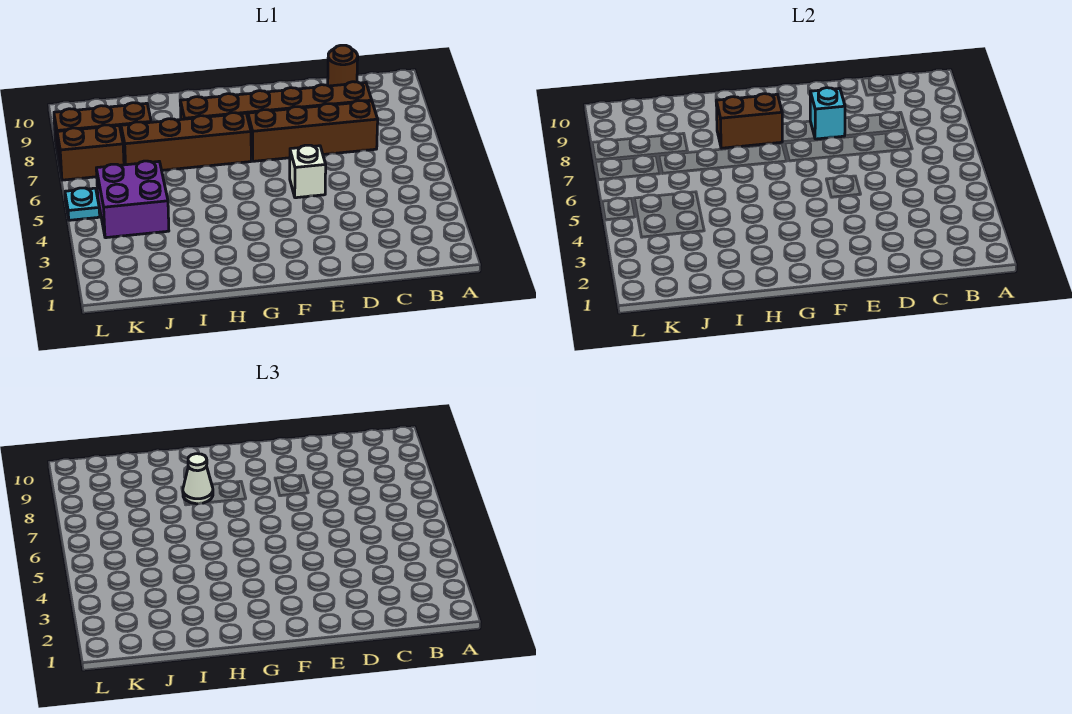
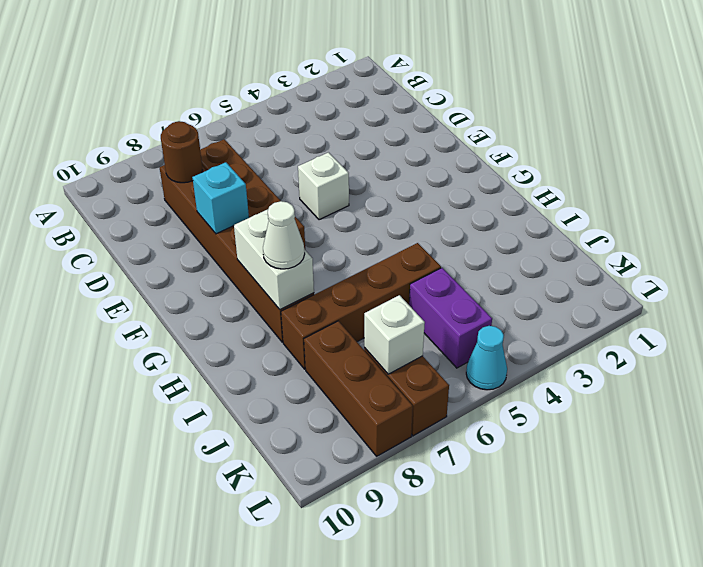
brown 1x1 round brick [328,45,358,86] -> brown 1x1 round brick moved to [161,121,203,183]
brown 1x4 brick [121,113,251,170] -> brown 1x4 brick turned to [281,243,441,369]
brown 1x2 brick [716,94,782,148] -> white 1x2 brick [234,209,314,310]
purple 2x2 brick [96,161,169,238] -> purple 1x2 brick [409,268,492,368]
none -> white 1x1 brick [364,295,425,374]
cyan 1x1 plate [65,188,100,220] -> cyan 1x1 cone [466,326,507,390]

